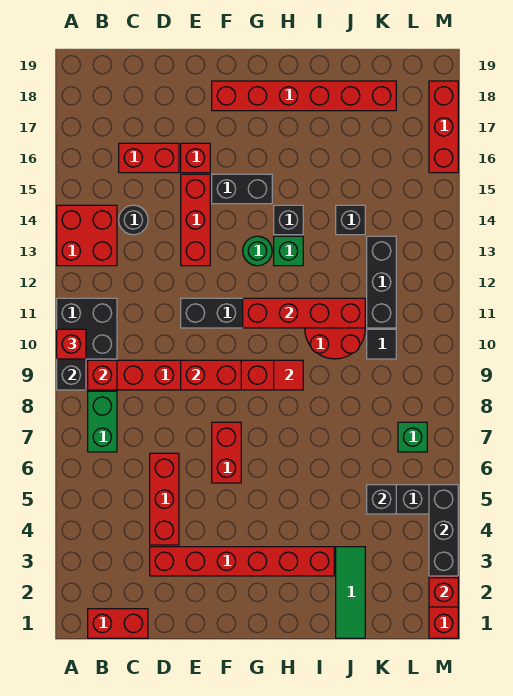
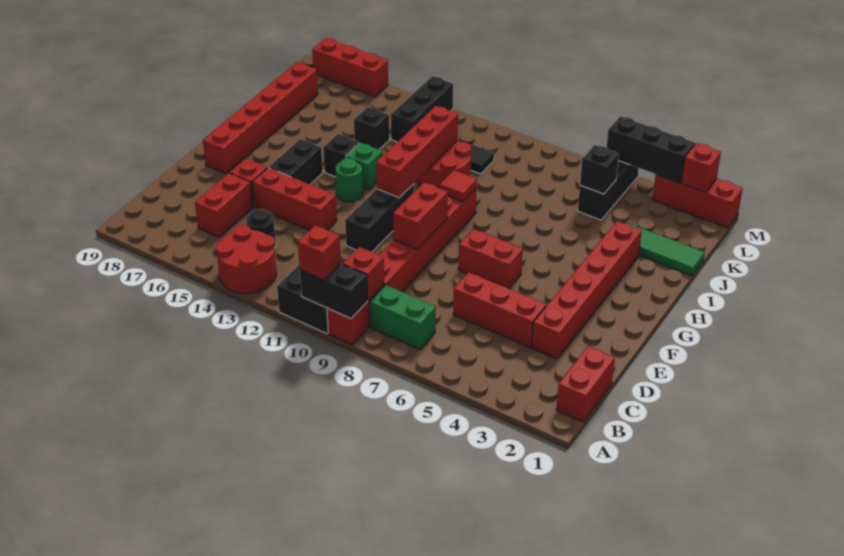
red 2x2 brick [57,205,117,266] -> red 2x2 round brick [215,225,277,293]
black 1x3 brick [367,236,396,328] -> black 1x3 brick turned to [391,76,453,142]
green 1x1 brick [398,422,427,452] -> none

